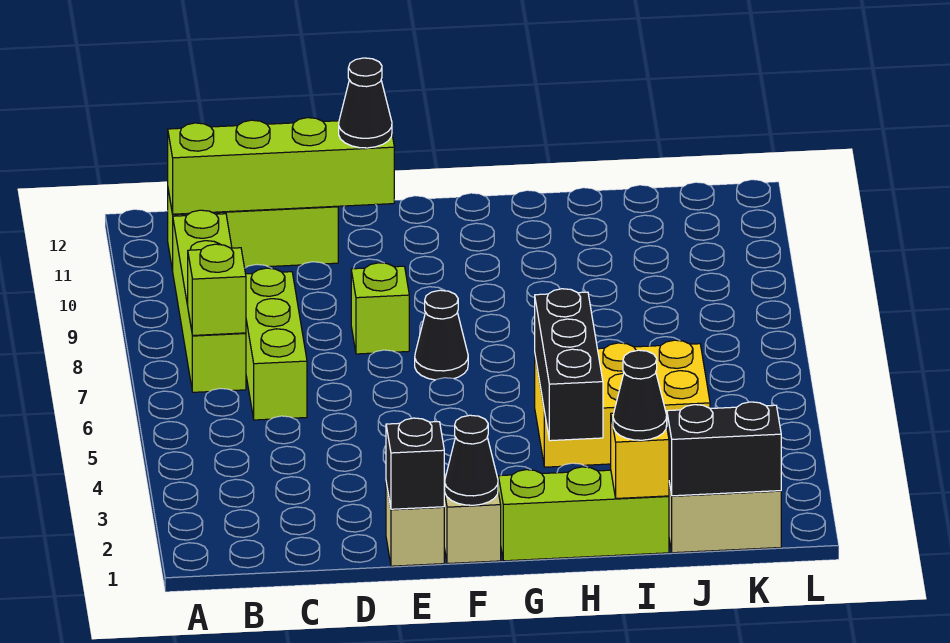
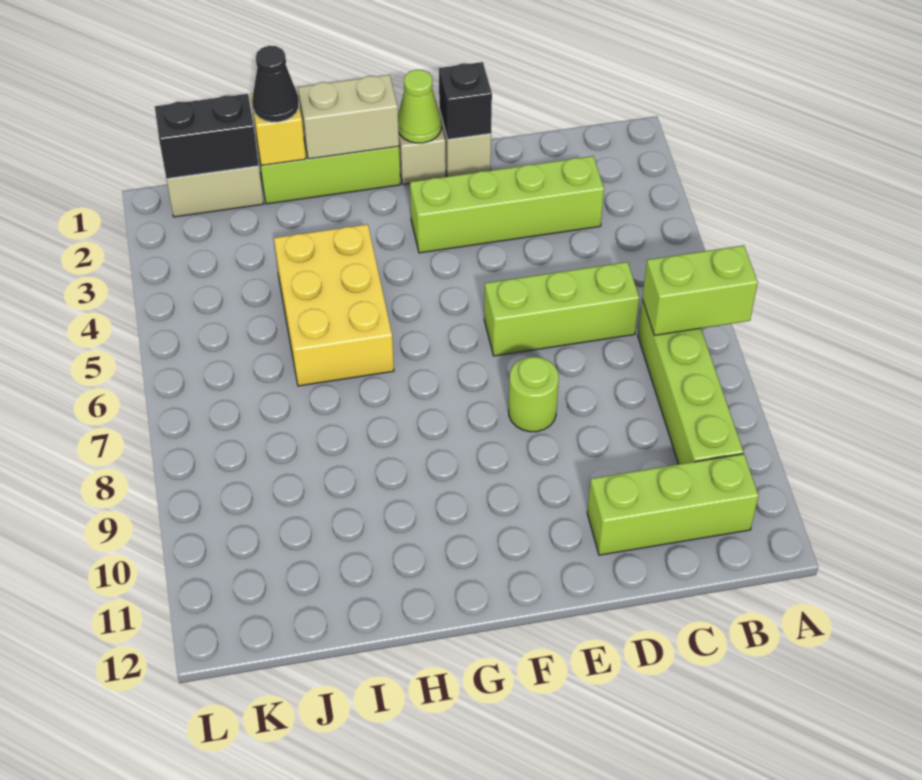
lime 1x1 brick [188,244,246,336] -> lime 1x2 brick [642,245,758,335]
lime 1x4 brick [168,118,394,214] -> lime 1x4 brick moved to [410,156,604,253]
lime 1x3 brick [246,268,307,420] -> lime 1x3 brick turned to [484,262,639,356]
lime 1x1 brick [351,263,409,354] -> lime 1x1 round brick [509,357,559,432]
black 1x1 cone [339,58,392,148] -> none
black 1x1 cone [444,415,498,505] -> lime 1x1 cone [398,70,441,143]
black 1x1 cone [415,290,468,380] -> none
none -> tan 1x2 brick [298,75,399,159]
black 1x3 brick [535,289,603,441] -> none
yellow 2x3 brick [535,340,710,467] -> yellow 2x3 brick turned to [274,224,394,386]

